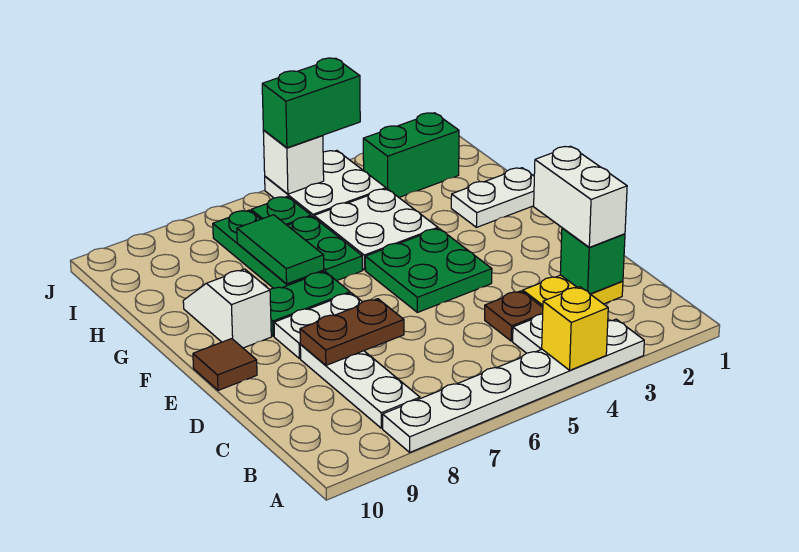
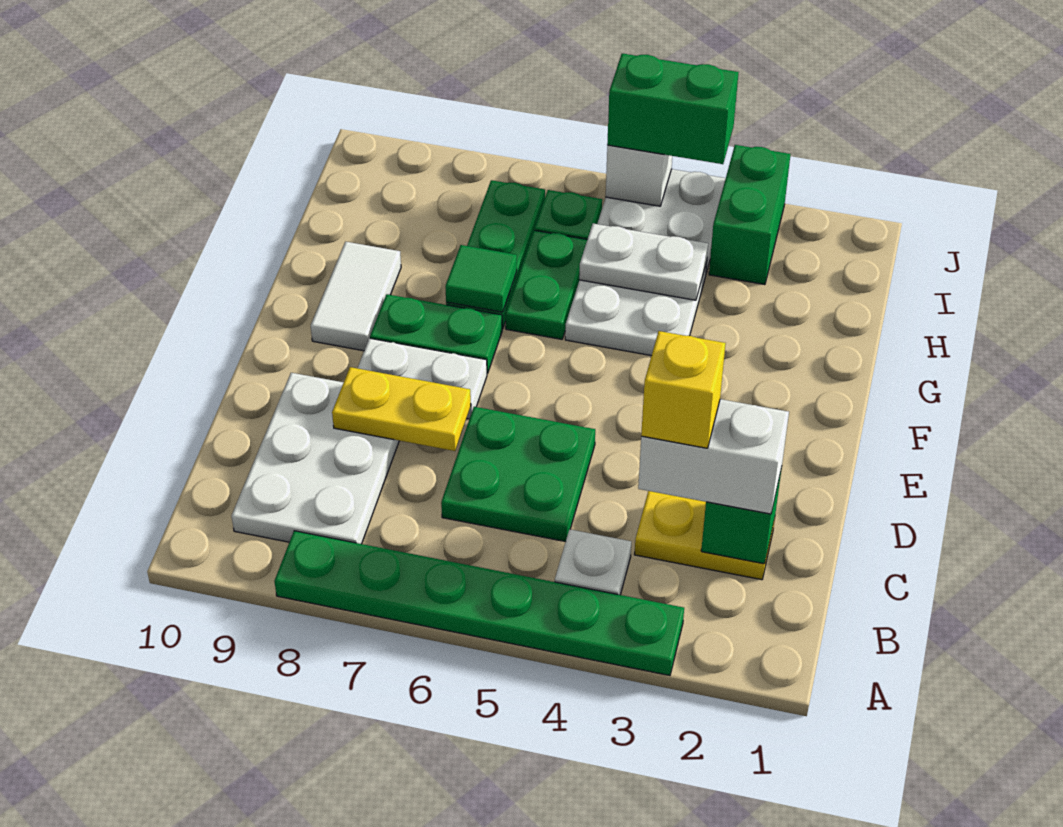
white 1x6 plate [383,319,644,452] -> green 1x6 plate [274,531,684,676]
yellow 1x1 brick [542,287,608,370] -> yellow 1x1 brick moved to [641,331,726,448]
white 1x3 plate [300,345,420,428] -> white 2x3 plate [232,373,399,544]
white 1x2 brick [534,146,627,247] -> white 1x2 brick turned to [638,399,789,514]
brown 1x1 plate [485,291,543,341] -> none
brown 1x2 plate [300,299,404,365] -> yellow 1x2 plate [332,367,471,451]
green 2x2 plate [365,229,492,312] -> green 2x2 plate moved to [441,407,595,542]
brown 1x1 tile [193,339,257,390] -> none
white 1x2 slope [183,269,271,348] -> white 1x2 tile [311,242,401,351]
white 1x2 plate [451,168,534,227] -> white 1x2 plate moved to [579,223,708,300]
green 1x2 tile [237,215,324,284] -> green 1x1 tile [445,245,517,312]
green 1x2 brick [363,113,459,197] -> green 1x2 brick turned to [709,145,790,285]

